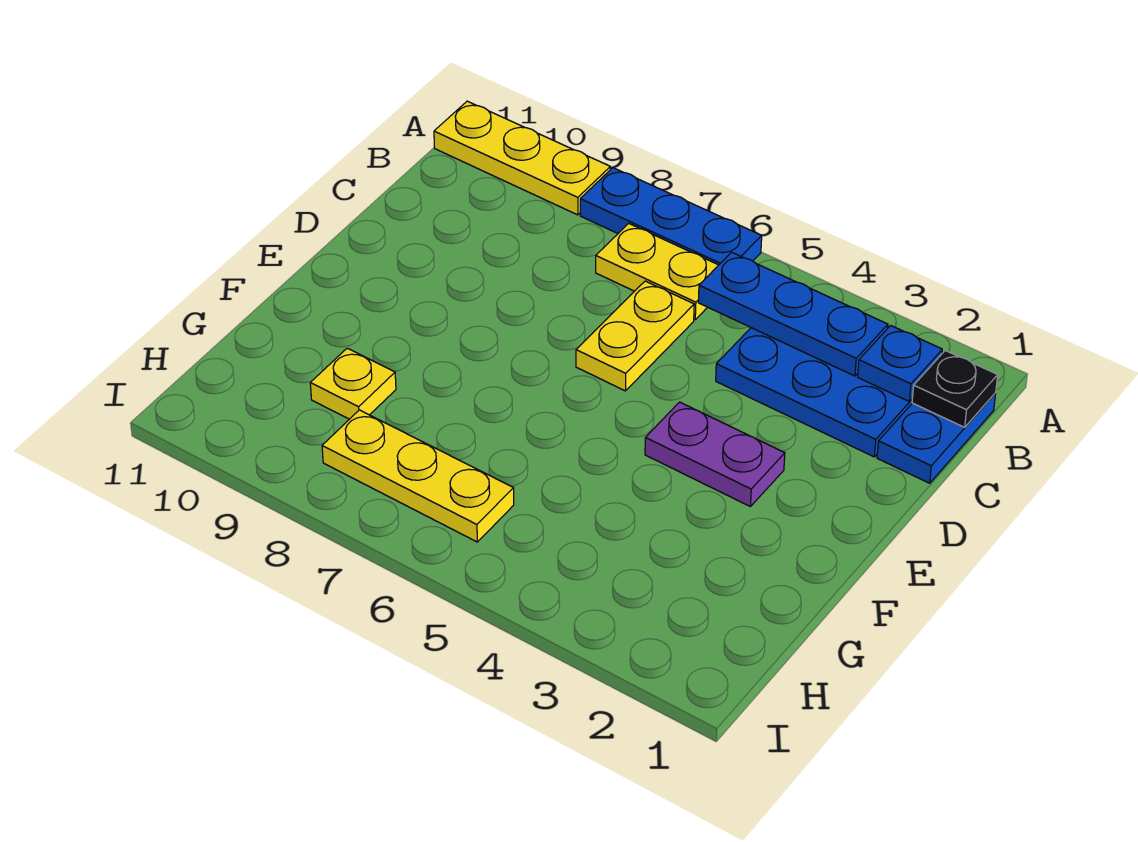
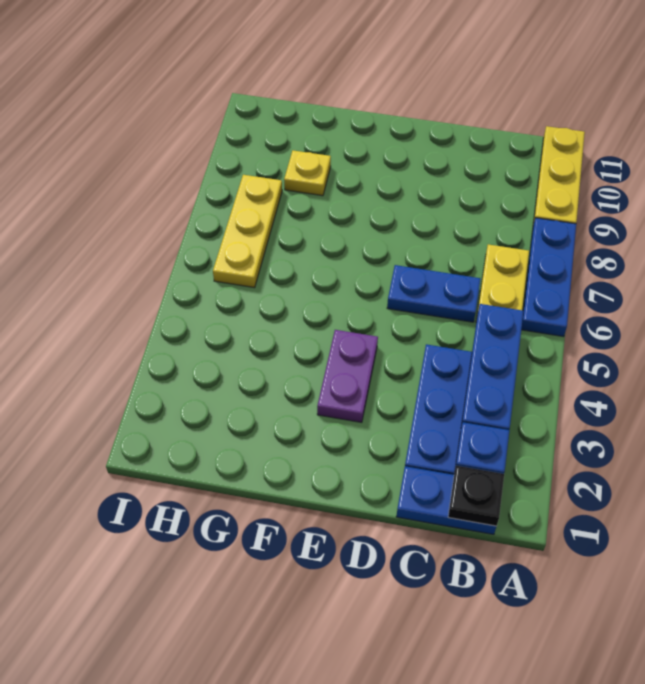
yellow 1x2 plate [576,281,694,391] -> blue 1x2 plate [387,265,480,322]

